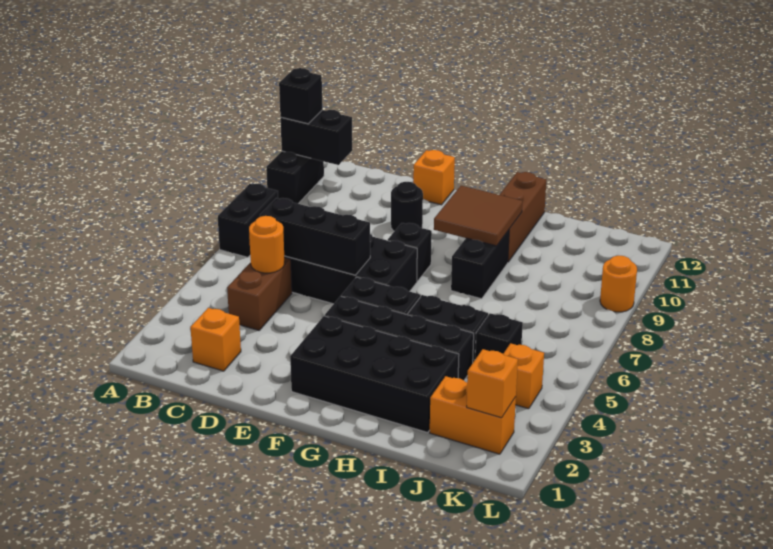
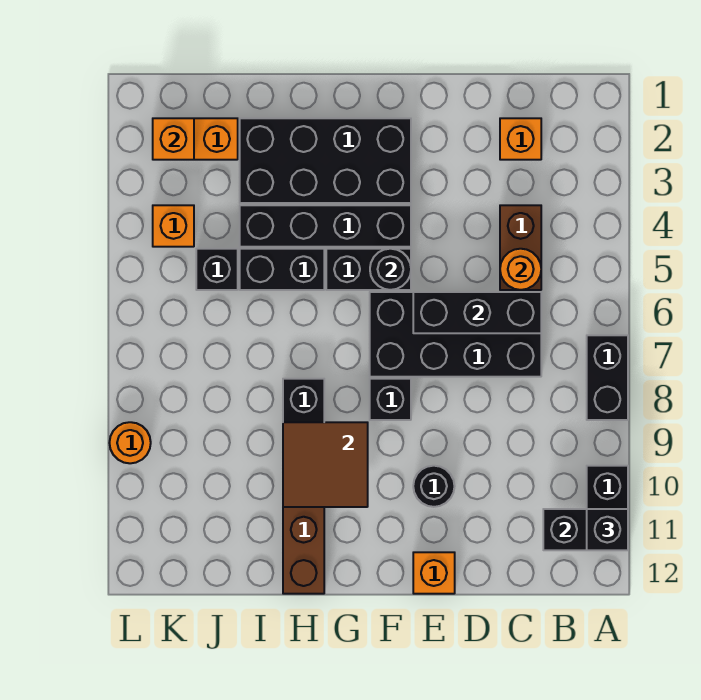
none -> black 1x1 round brick [370,249,411,290]

